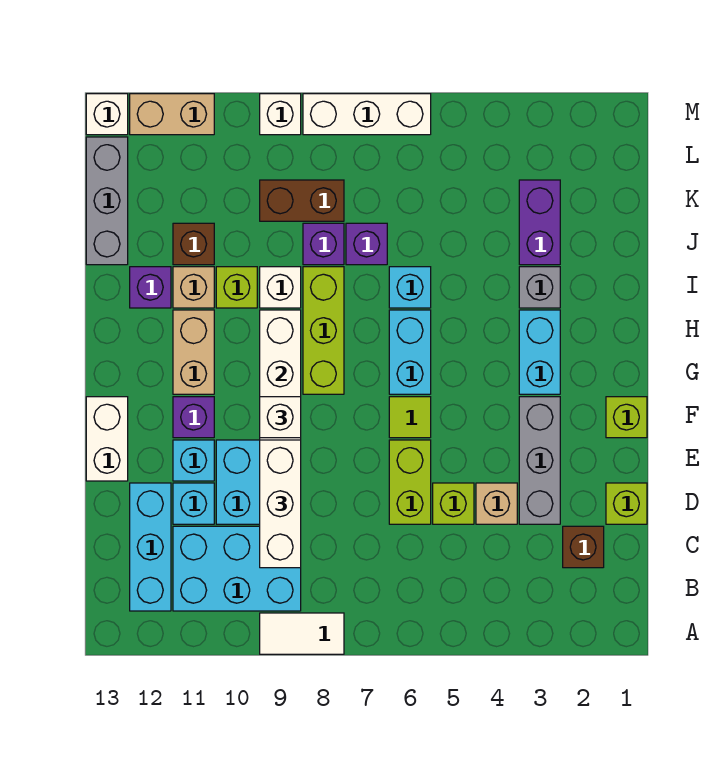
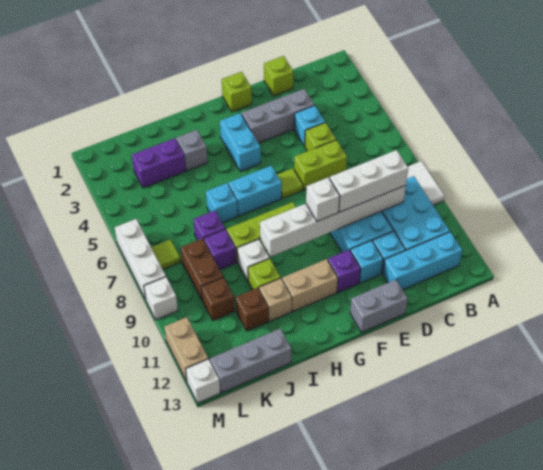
brown 1x1 brick [563,526,604,568] -> brown 1x1 brick moved to [201,277,235,320]
tan 1x1 brick [476,483,517,524] -> cyan 1x1 brick [294,105,325,146]
white 1x2 brick [86,397,128,481] -> grey 1x2 brick [350,280,408,332]
cyan 1x2 brick [519,310,560,394] -> cyan 1x2 brick turned to [220,113,261,171]
purple 1x1 brick [130,267,171,308] -> none
none -> lime 1x1 tile [151,239,181,269]

